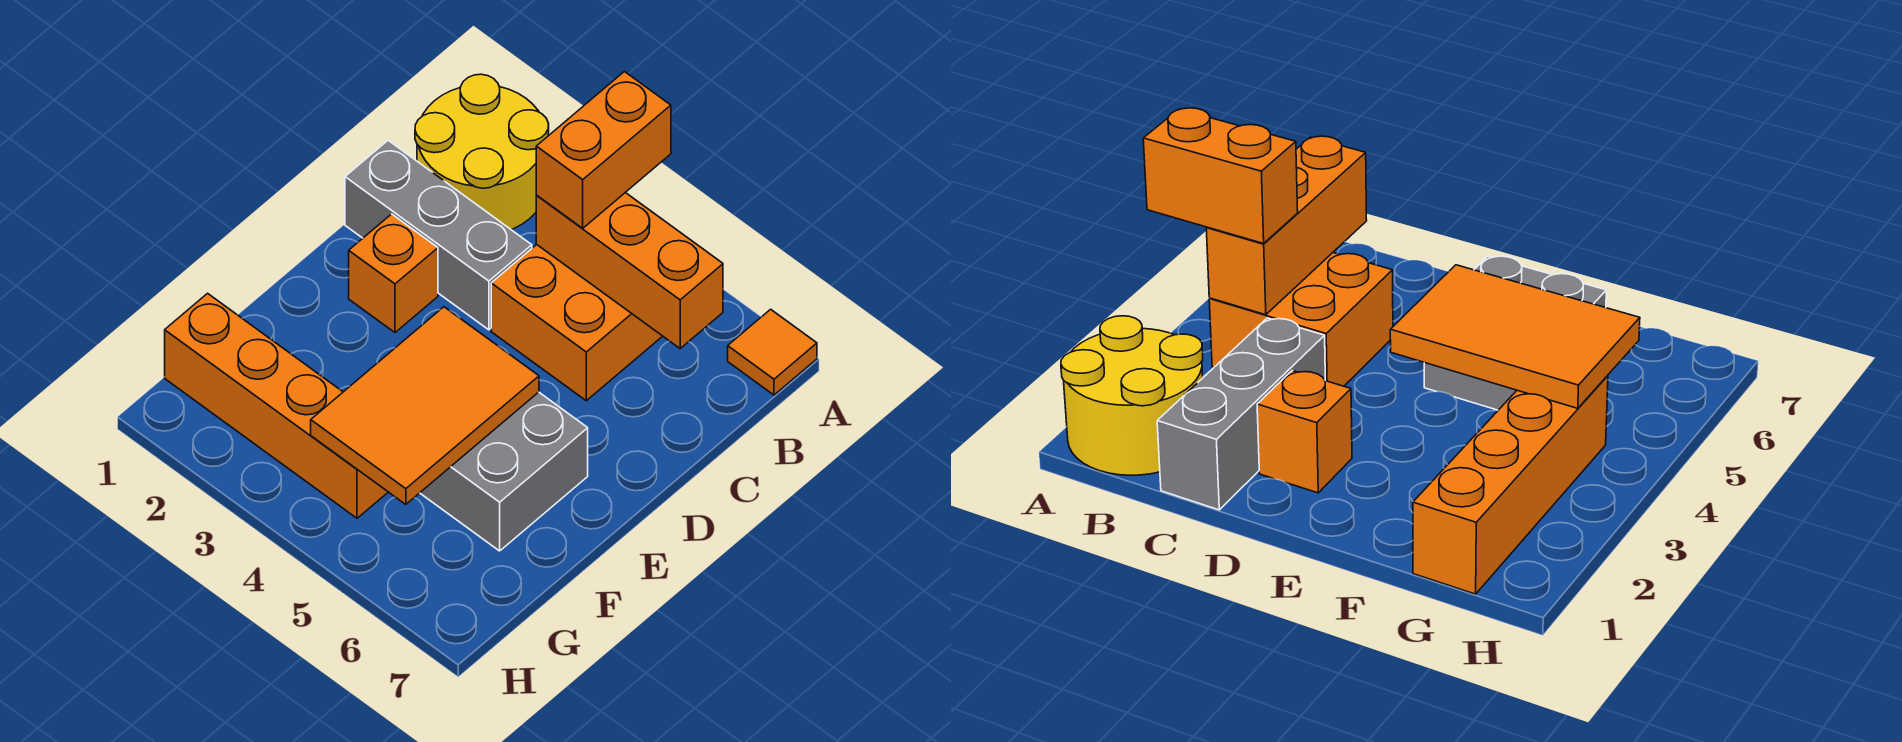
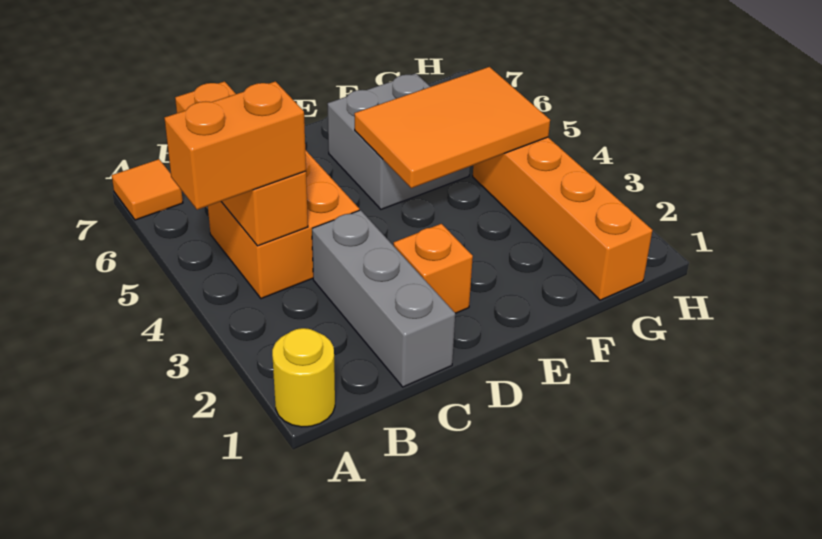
yellow 2x2 round brick [415,74,549,230] -> yellow 1x1 round brick [272,328,335,427]

